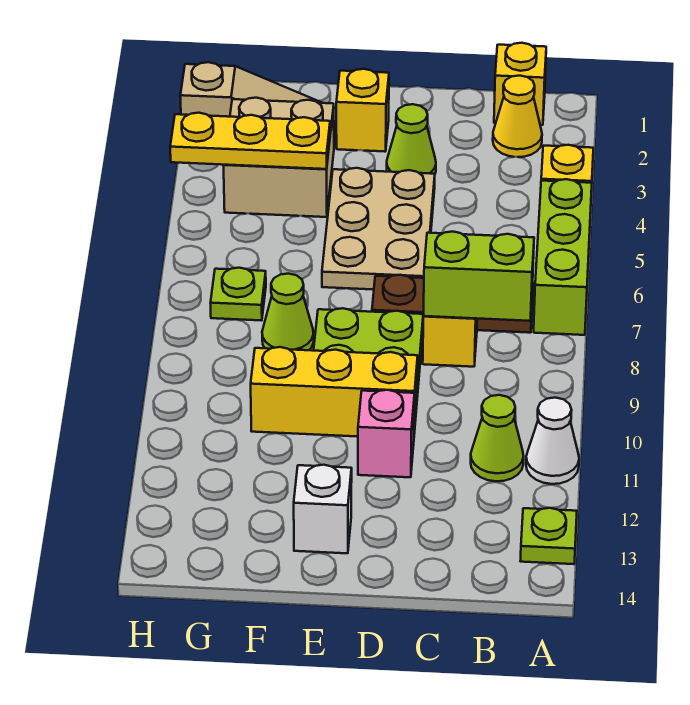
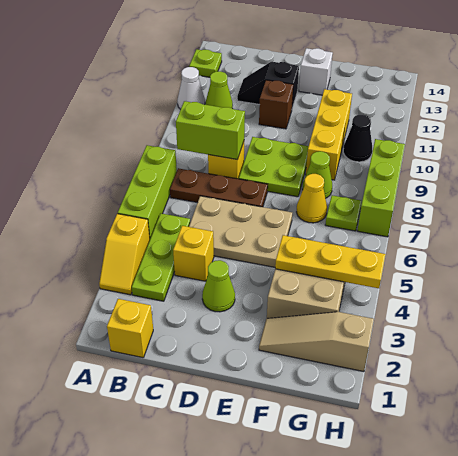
yellow 1x1 cone [493,76,542,157] -> yellow 1x1 cone moved to [297,174,327,223]
none -> lime 1x3 plate [132,213,190,301]
none -> black 1x2 slope [237,62,299,108]
tan 2x3 plate [322,168,435,290] -> tan 2x3 plate turned to [189,196,292,267]
yellow 1x3 brick [251,347,418,437] -> yellow 1x3 brick turned to [306,89,352,180]
pink 1x1 brick [358,390,415,477] -> brown 1x1 brick [259,80,293,129]
yellow 1x1 brick [336,69,389,152] -> yellow 1x1 brick moved to [173,226,214,281]
none -> black 1x1 cone [343,115,372,162]
none -> lime 1x3 brick [357,139,405,237]

